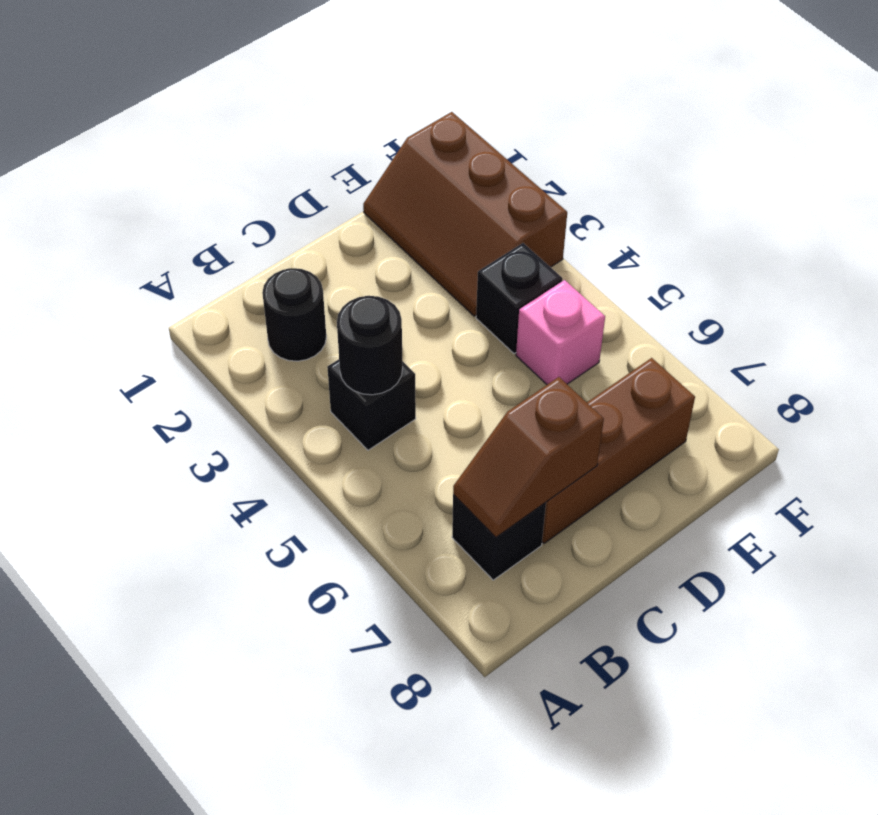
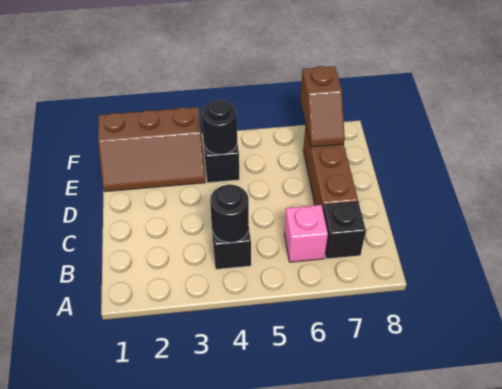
black 1x1 round brick [262,268,326,361] -> black 1x1 round brick moved to [202,99,237,154]
brown 1x2 slope [453,377,604,537] -> brown 1x2 slope moved to [300,66,345,147]
pink 1x1 brick [516,280,605,384] -> pink 1x1 brick moved to [285,205,328,262]

